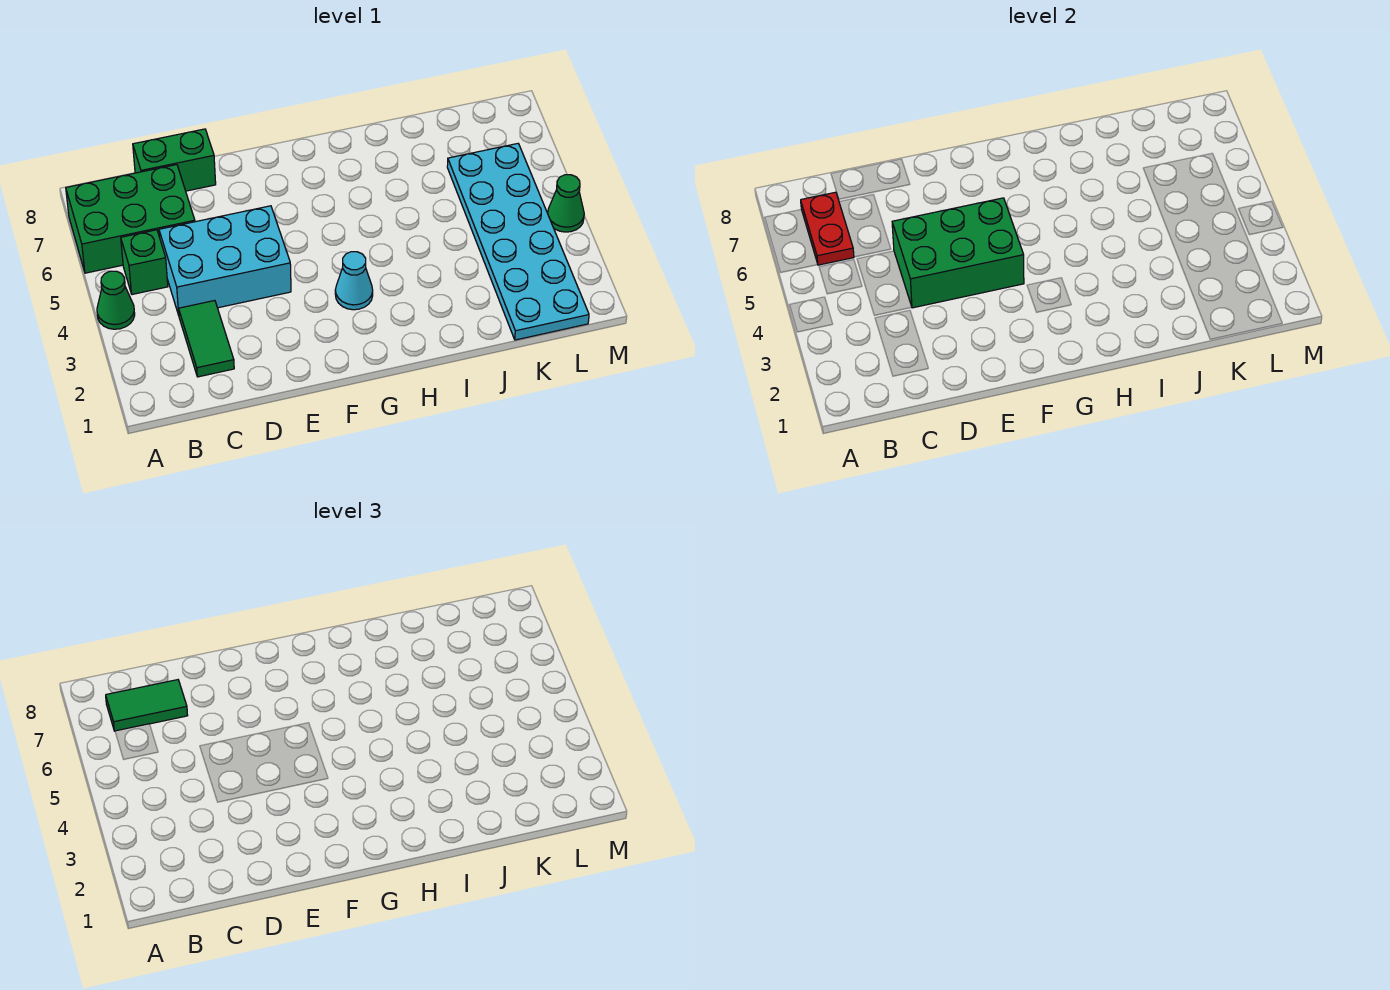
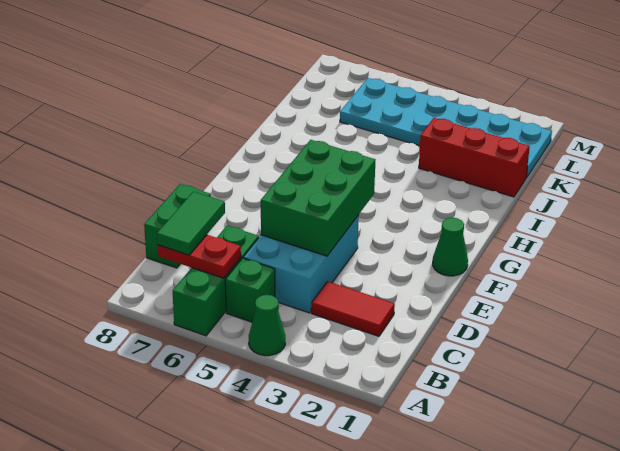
green 2x3 brick [66,165,195,273] -> green 1x3 brick [173,226,259,336]
green 1x2 tile [179,301,234,377] -> red 1x2 tile [311,281,395,336]
cyan 1x1 cone [335,252,373,310] -> none
none -> red 1x3 brick [419,118,530,197]
green 1x1 cone [548,175,584,232] -> green 1x1 cone moved to [433,218,468,276]

